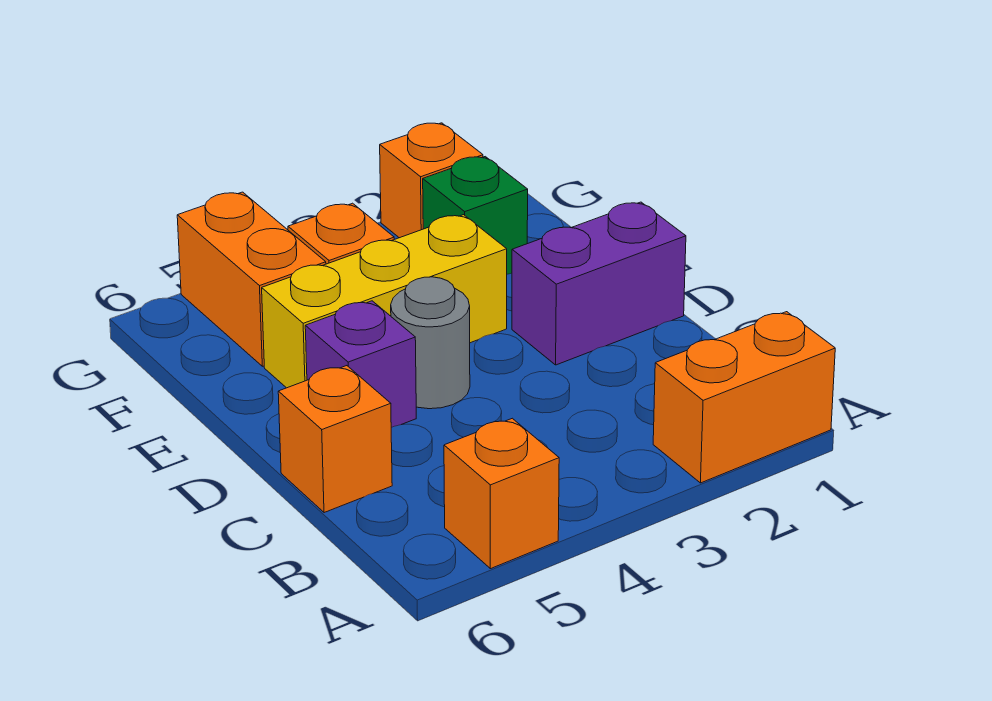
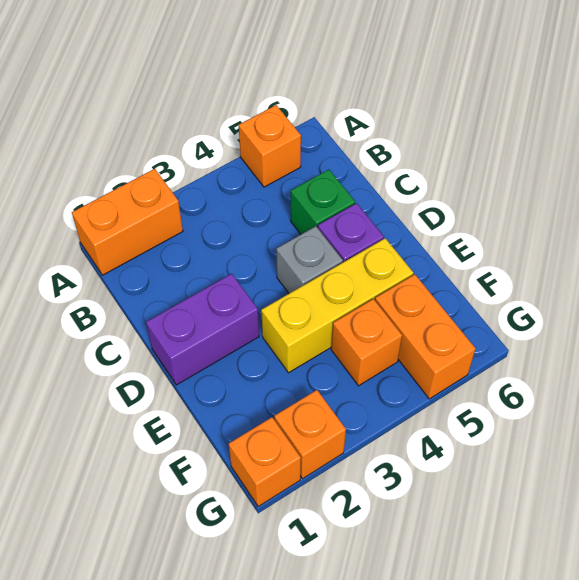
orange 1x1 brick [278,366,392,513] -> orange 1x1 brick moved to [229,417,301,507]
grey 1x1 round brick [391,277,470,409] -> grey 1x1 brick [276,226,343,293]
green 1x1 brick [423,157,528,274] -> green 1x1 brick moved to [291,170,355,234]

